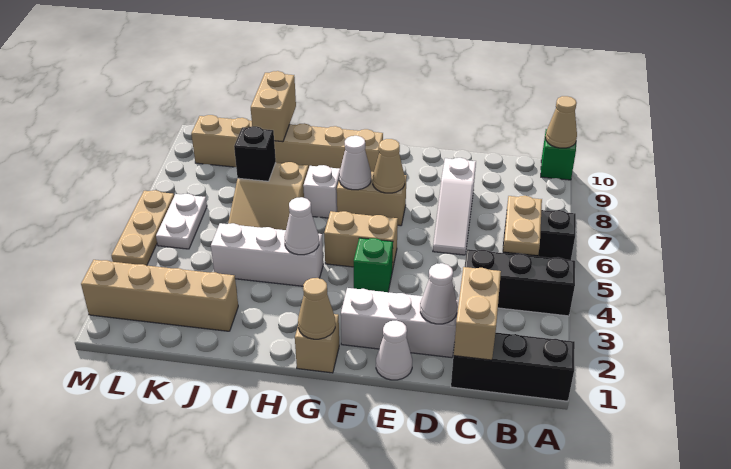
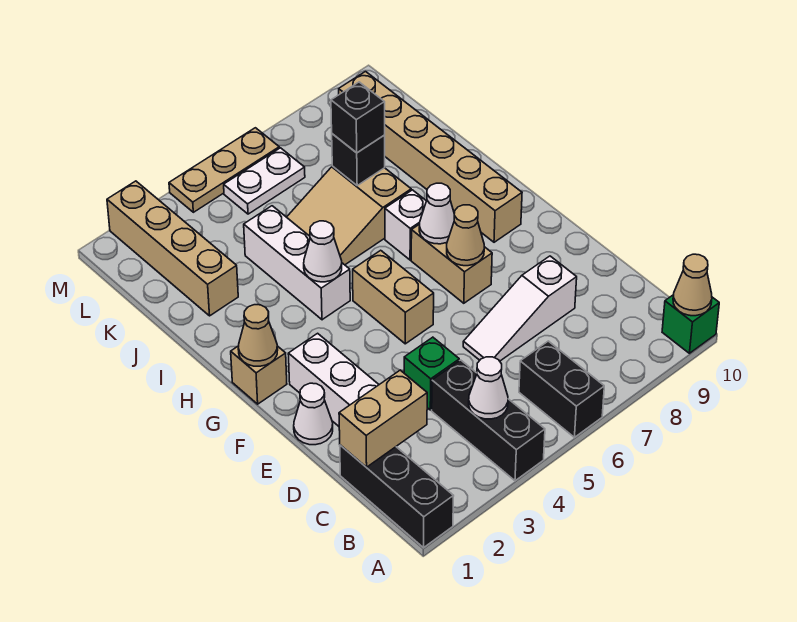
tan 1x2 plate [503,196,542,255] -> none
white 1x1 cone [420,263,457,324] -> white 1x1 cone moved to [469,357,508,419]
green 1x1 brick [354,238,393,292] -> green 1x1 brick moved to [404,337,459,410]
none -> black 1x1 brick [331,82,385,153]
tan 1x2 brick [251,71,296,142] -> none

